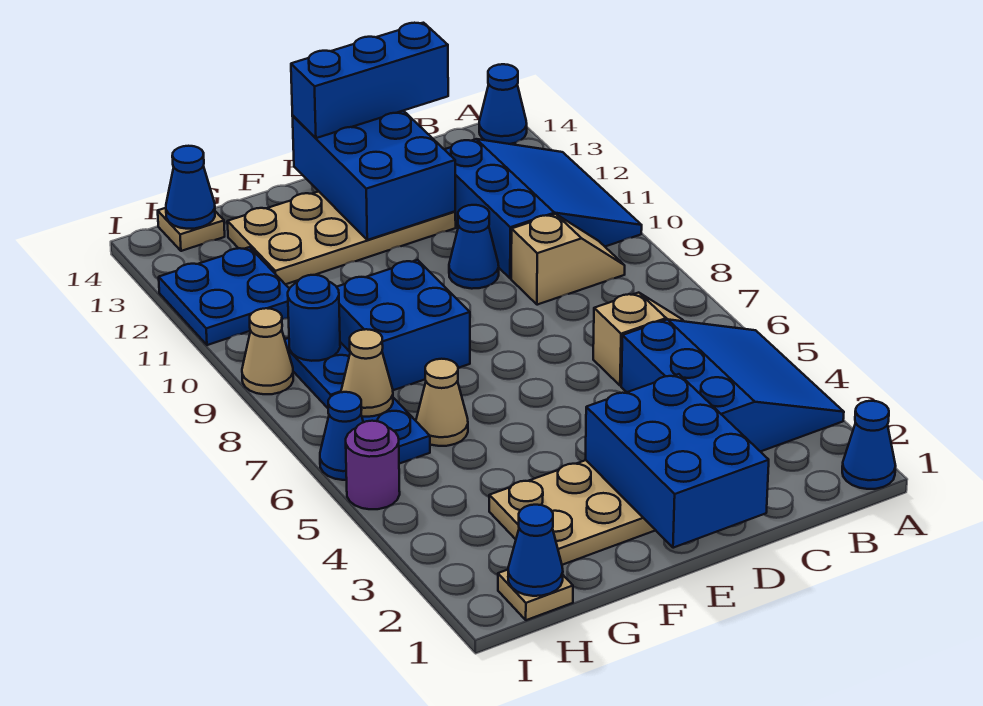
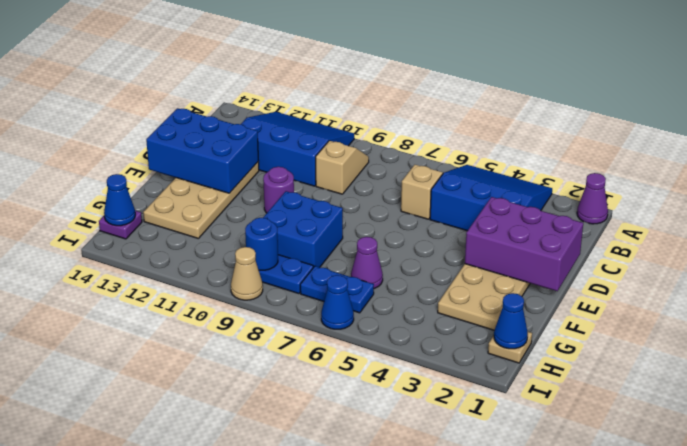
blue 1x1 cone [842,401,896,489] -> purple 1x1 cone [577,173,608,224]
blue 1x1 cone [479,64,527,144] -> none
blue 1x3 brick [291,23,448,138] -> none
blue 2x3 brick [585,374,769,548] -> purple 2x3 brick [465,197,583,291]
blue 1x1 cone [449,205,499,289] -> none
tan 1x1 cone [416,359,468,446] -> purple 1x1 cone [351,237,383,289]
tan 1x1 cone [341,329,393,417] -> none
blue 2x2 plate [159,247,289,345] -> none
tan 1x1 plate [158,208,225,251] -> purple 1x1 plate [99,211,142,239]
purple 1x1 round brick [346,421,400,509] -> purple 1x1 round brick moved to [263,167,294,213]

